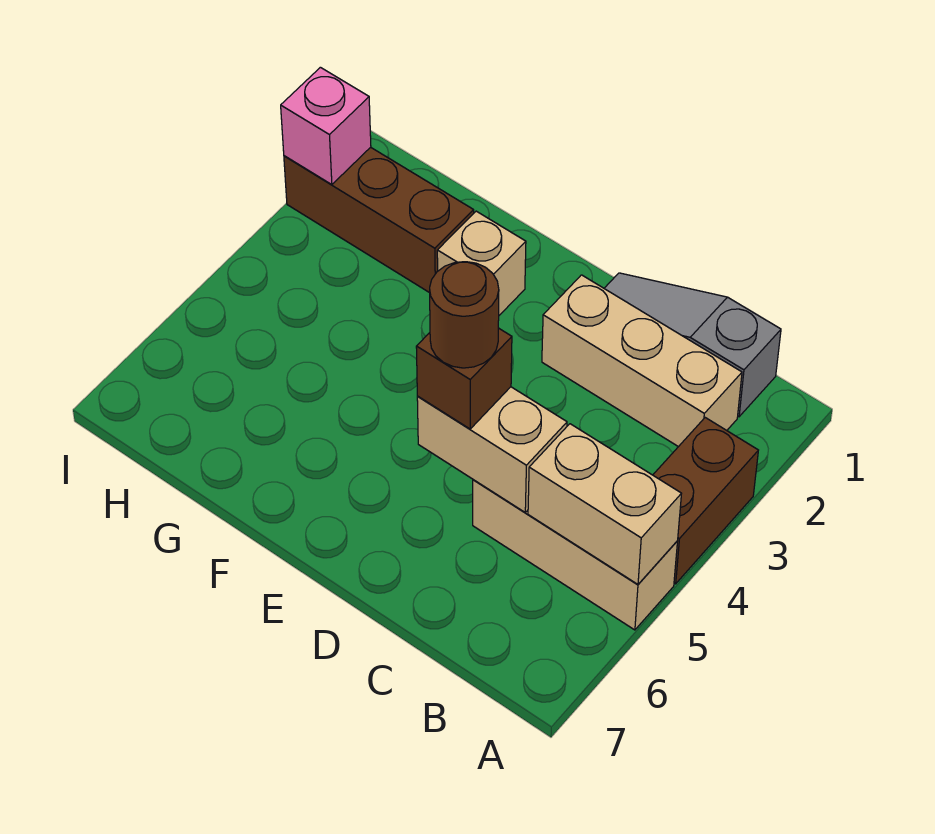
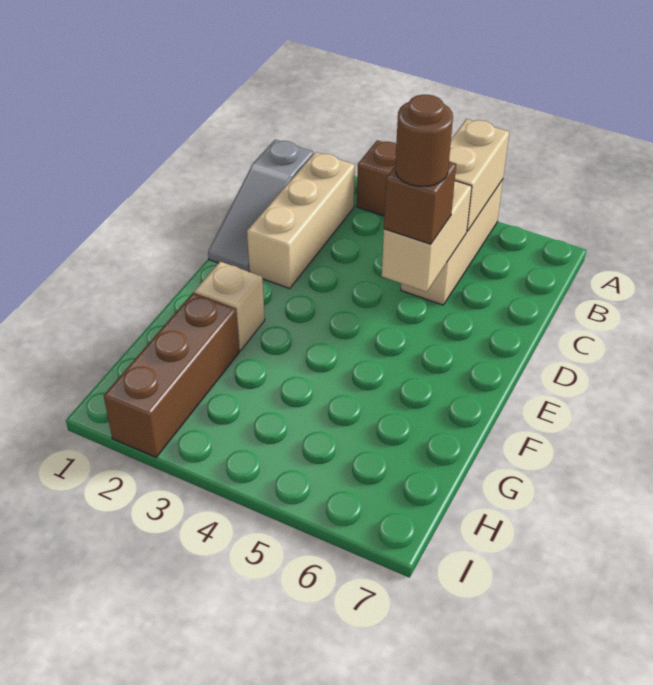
pink 1x1 brick [281,67,371,185] -> none

